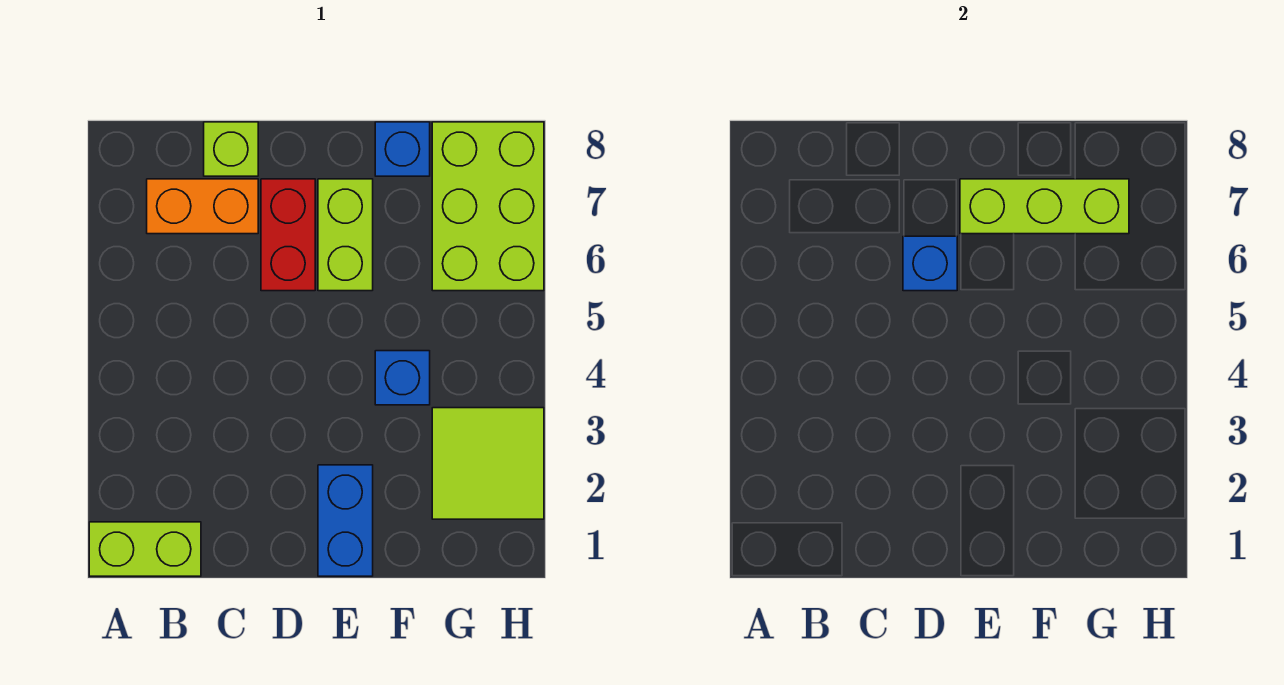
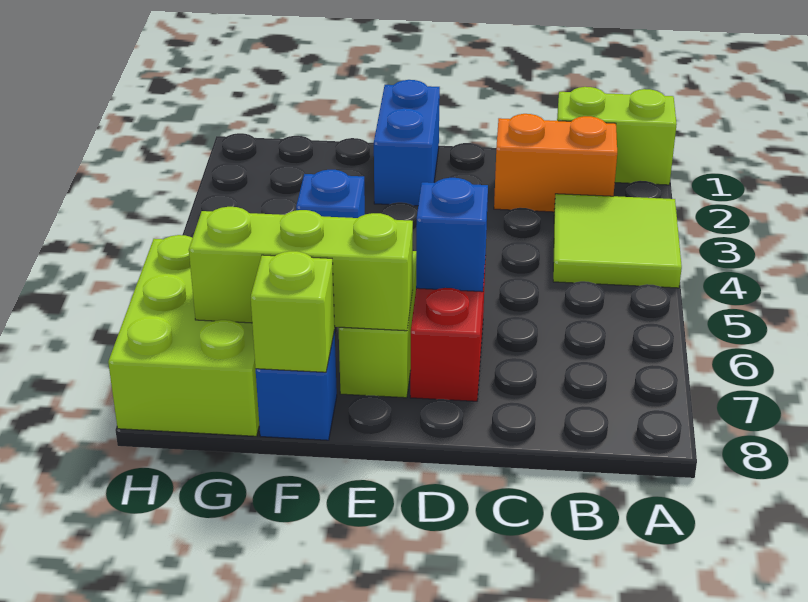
orange 1x2 brick [147,179,258,234] -> orange 1x2 brick moved to [494,114,617,212]
lime 1x1 brick [204,122,258,176] -> lime 1x1 brick moved to [251,251,335,372]
lime 2x2 tile [432,408,544,519] -> lime 2x2 tile moved to [553,194,682,288]

